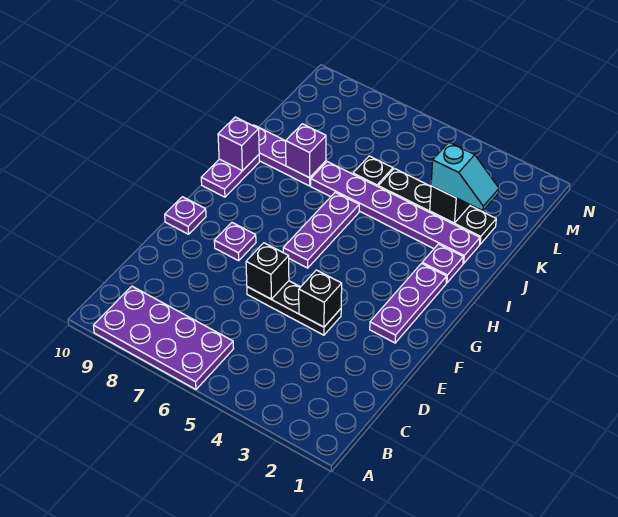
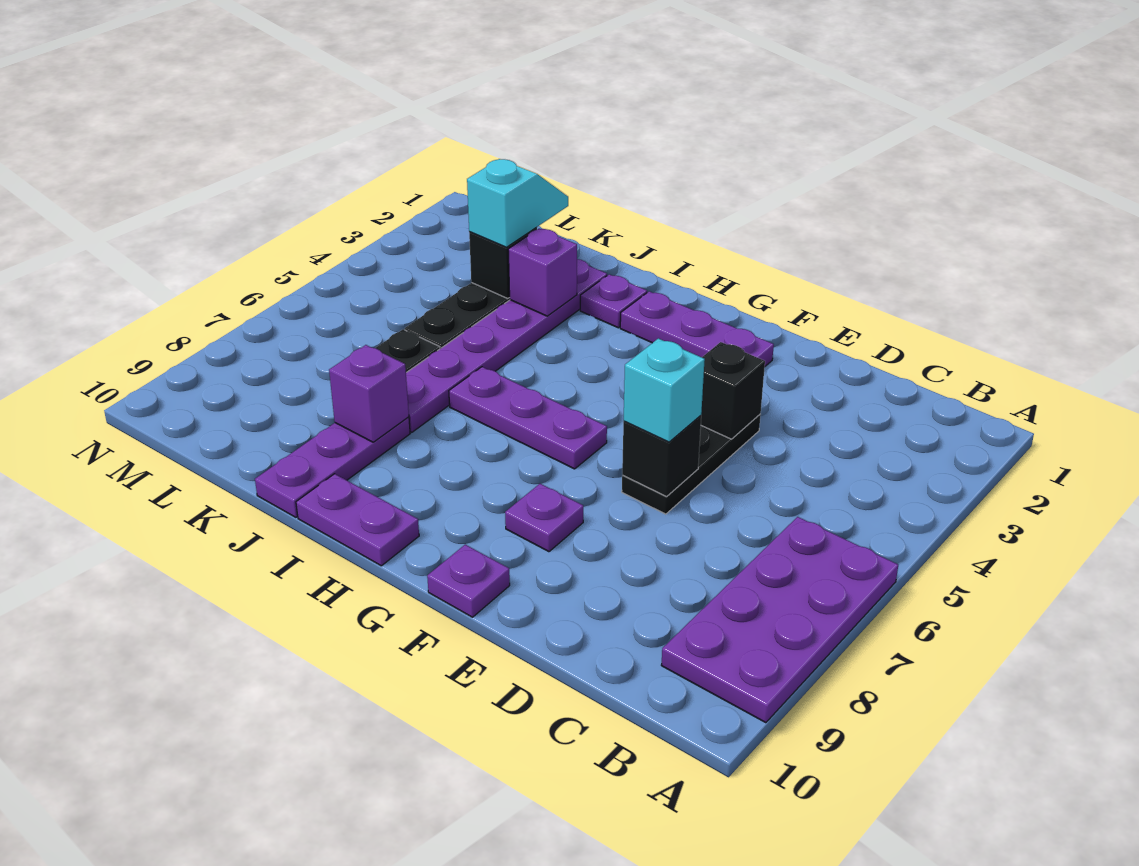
none -> cyan 1x1 brick [624,338,705,442]
purple 1x1 brick [218,117,259,171] -> purple 1x1 brick moved to [508,228,577,316]

